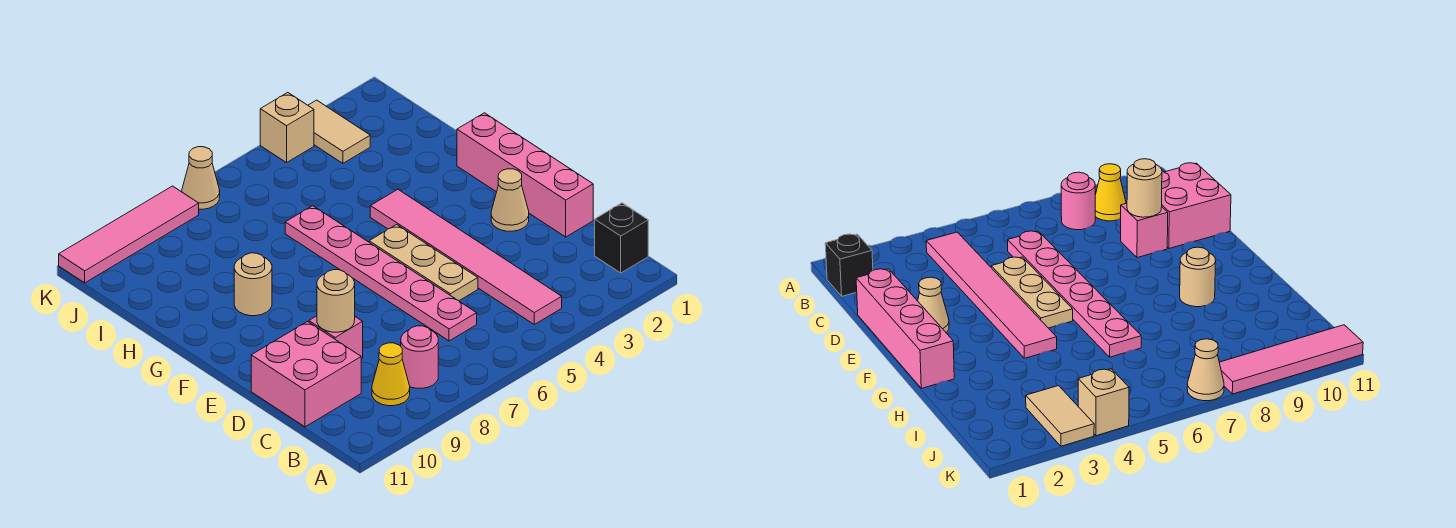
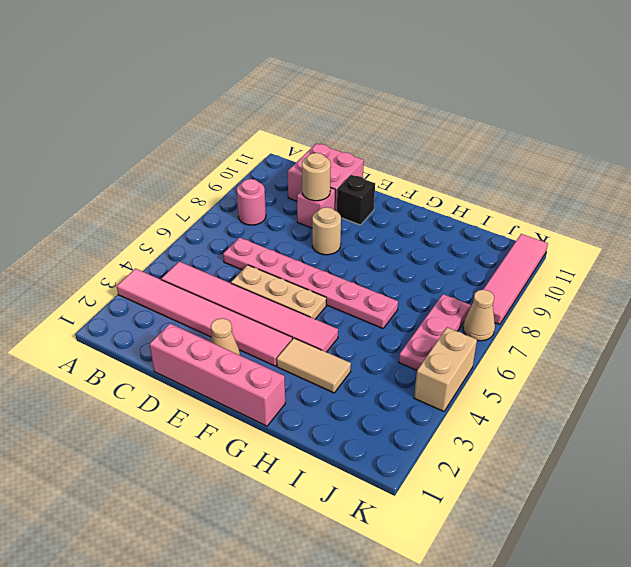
none -> pink 1x6 tile [117,269,293,366]
black 1x1 brick [595,203,648,273] -> black 1x1 brick moved to [337,175,375,225]
yellow 1x1 cone [372,343,410,406] -> none
tan 1x1 round brick [234,253,272,316] -> tan 1x1 round brick moved to [312,207,341,255]
tan 1x2 tile [308,100,370,163] -> tan 1x2 tile moved to [277,338,351,393]
none -> pink 1x3 plate [399,294,471,370]
tan 1x1 brick [260,93,314,163] -> tan 1x2 brick [414,328,477,411]

